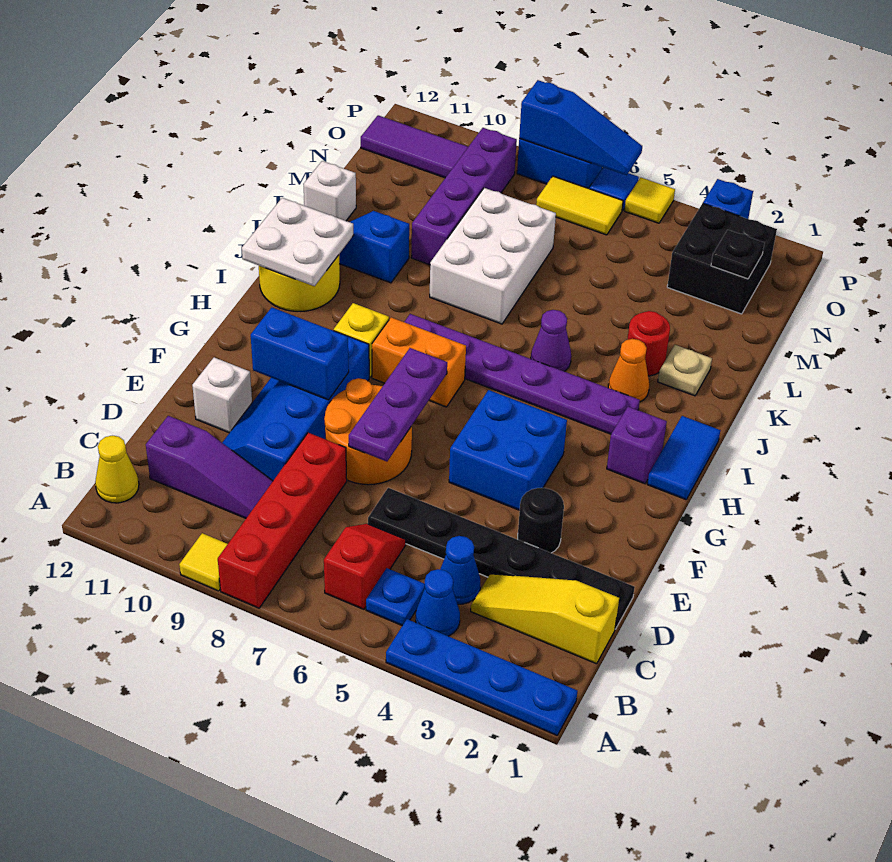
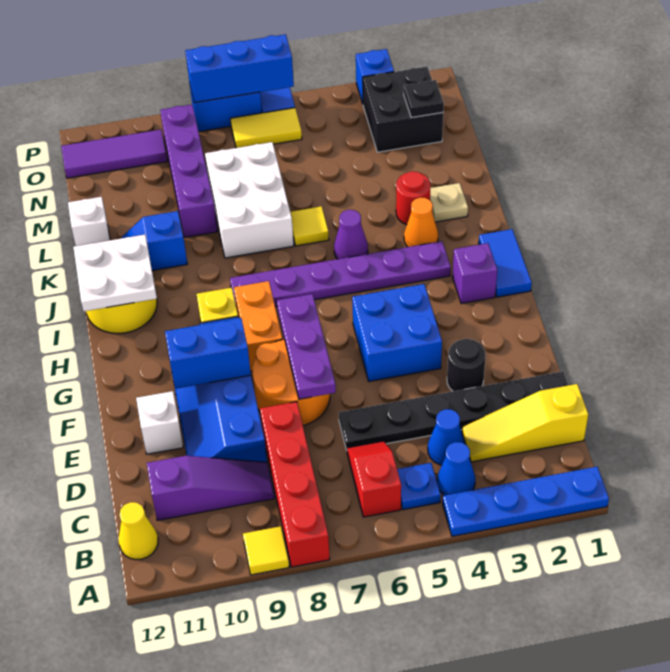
orange 1x2 brick [372,317,466,407] -> orange 1x2 brick turned to [234,281,283,371]
yellow 1x1 tile [624,177,675,223] -> yellow 1x1 tile moved to [290,206,329,246]
blue 1x3 slope [519,80,642,175] -> blue 1x3 brick [185,34,294,103]

